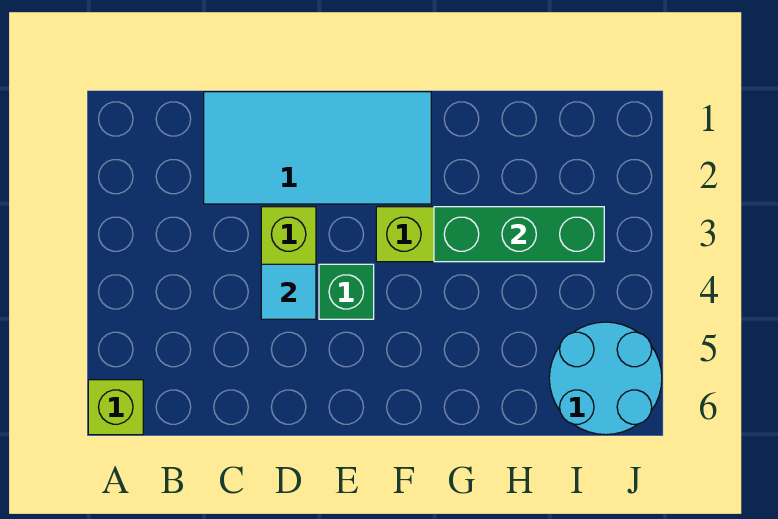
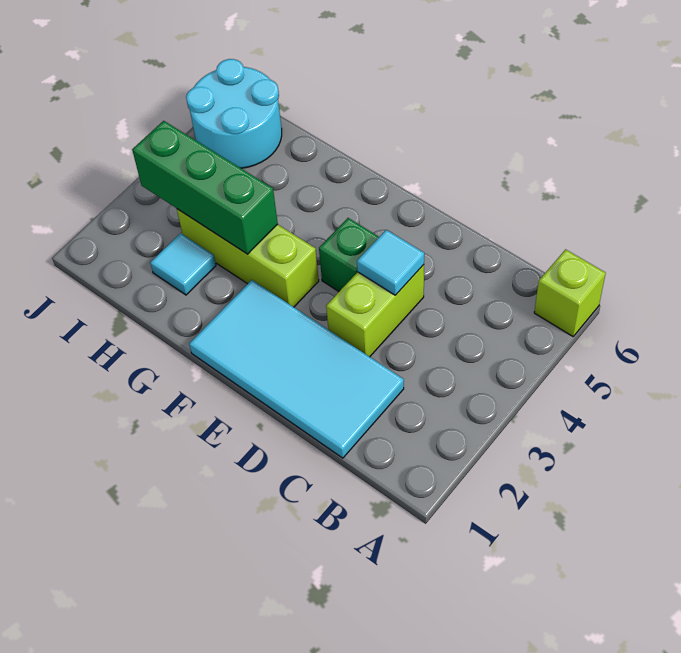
none -> cyan 1x1 tile [150,233,216,295]

